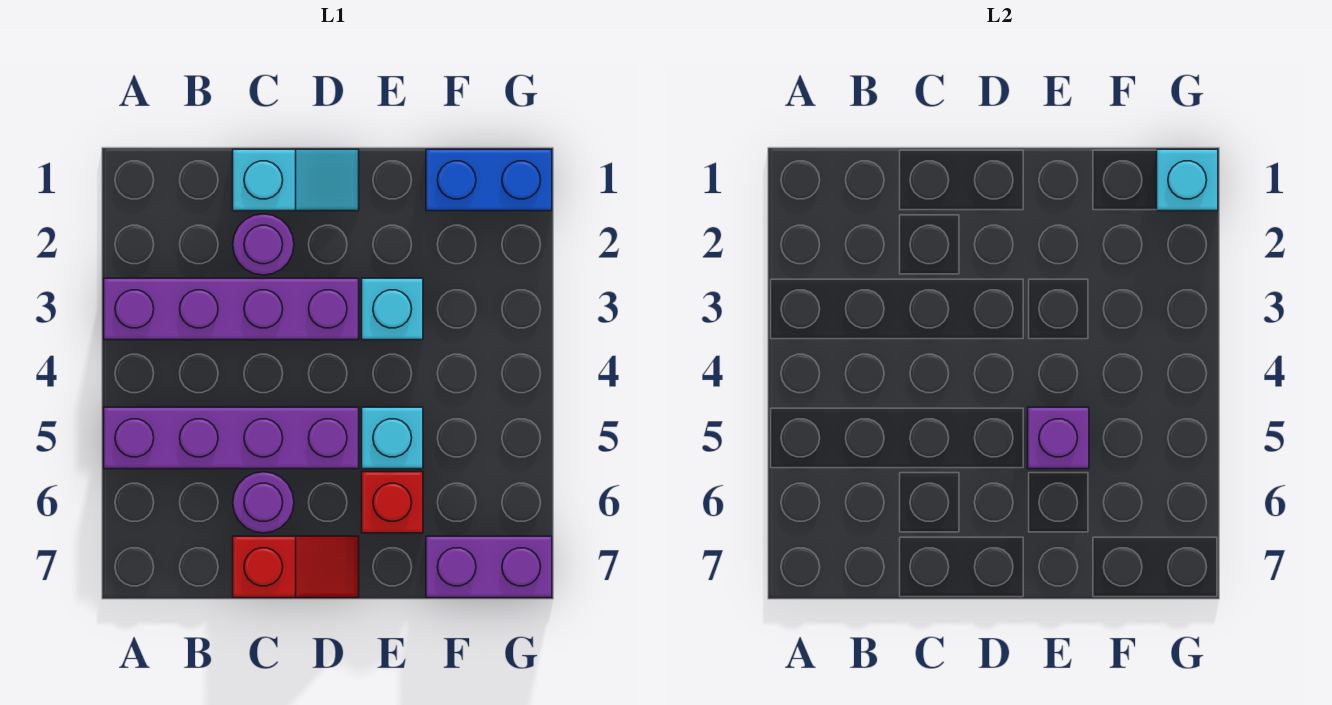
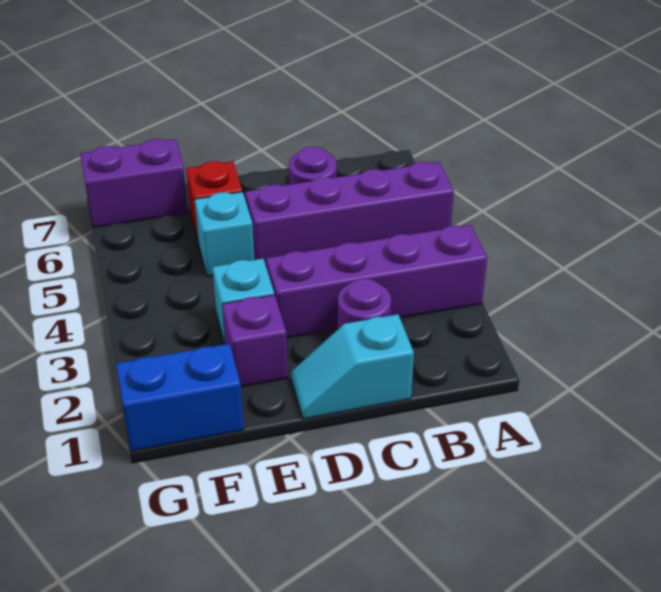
red 1x2 slope [233,536,359,598] -> none
purple 1x1 brick [1028,407,1089,469] -> purple 1x1 brick moved to [222,295,288,387]
cyan 1x1 brick [1157,149,1218,211] -> none

